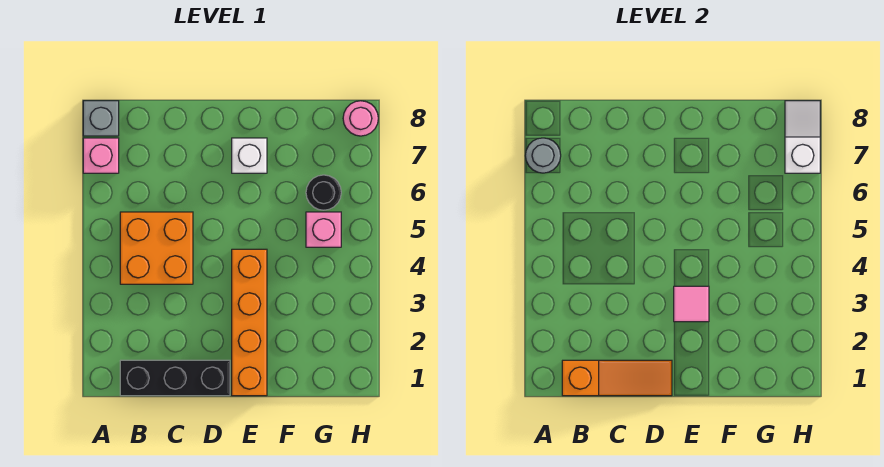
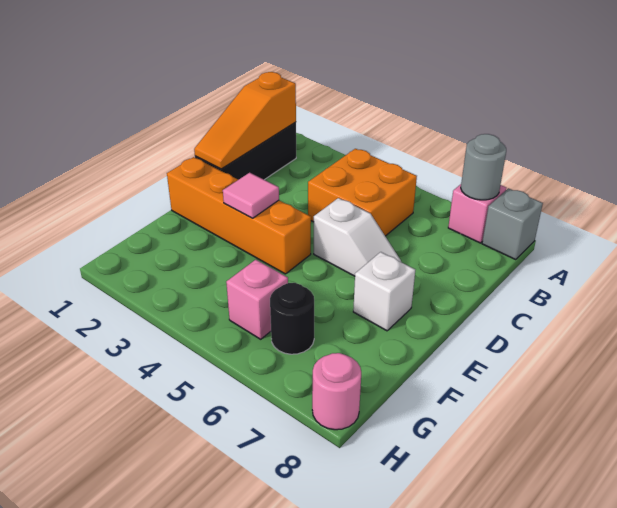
white 1x2 slope [785,101,820,173] -> white 1x2 slope moved to [314,198,401,276]

